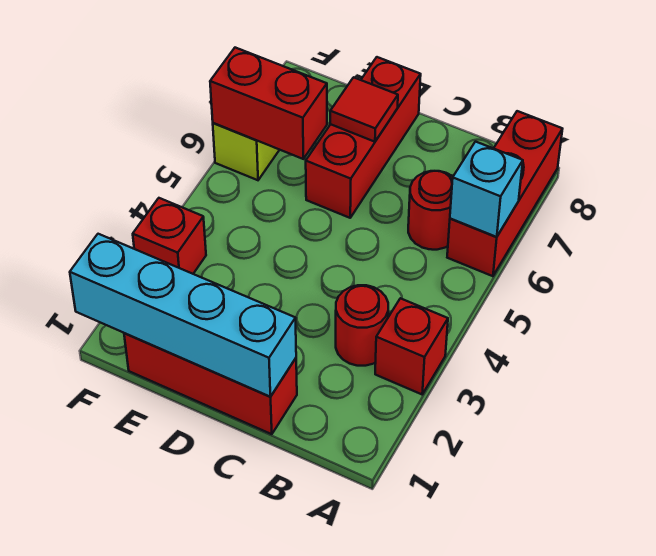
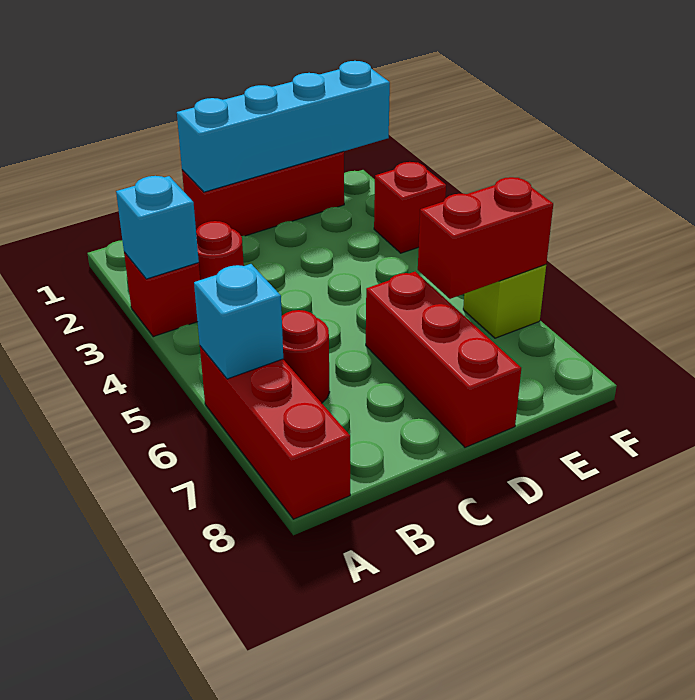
none -> cyan 1x1 brick [116,176,199,279]
red 1x1 tile [330,77,398,142] -> none

